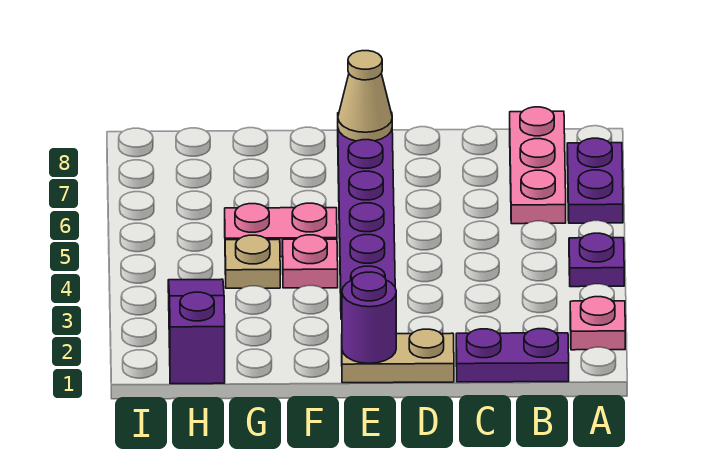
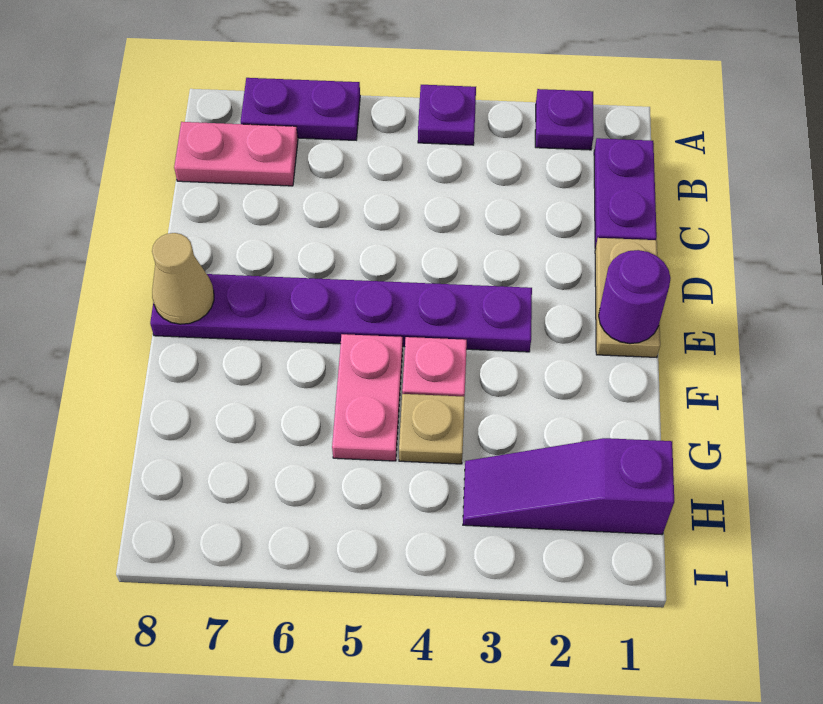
pink 1x1 plate [570,297,625,350] -> purple 1x1 plate [535,89,594,150]
pink 1x3 plate [510,107,566,224] -> pink 1x2 plate [174,122,298,186]

